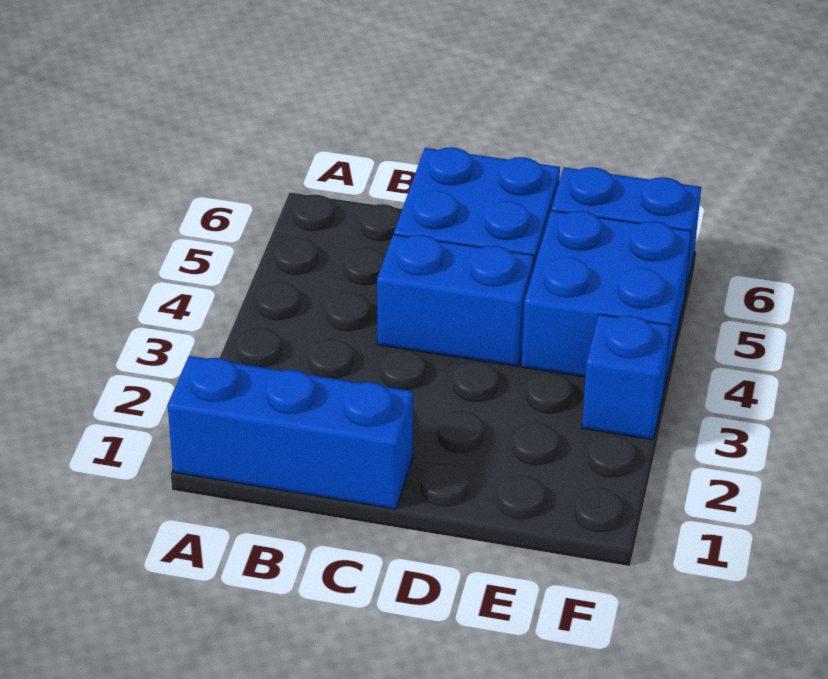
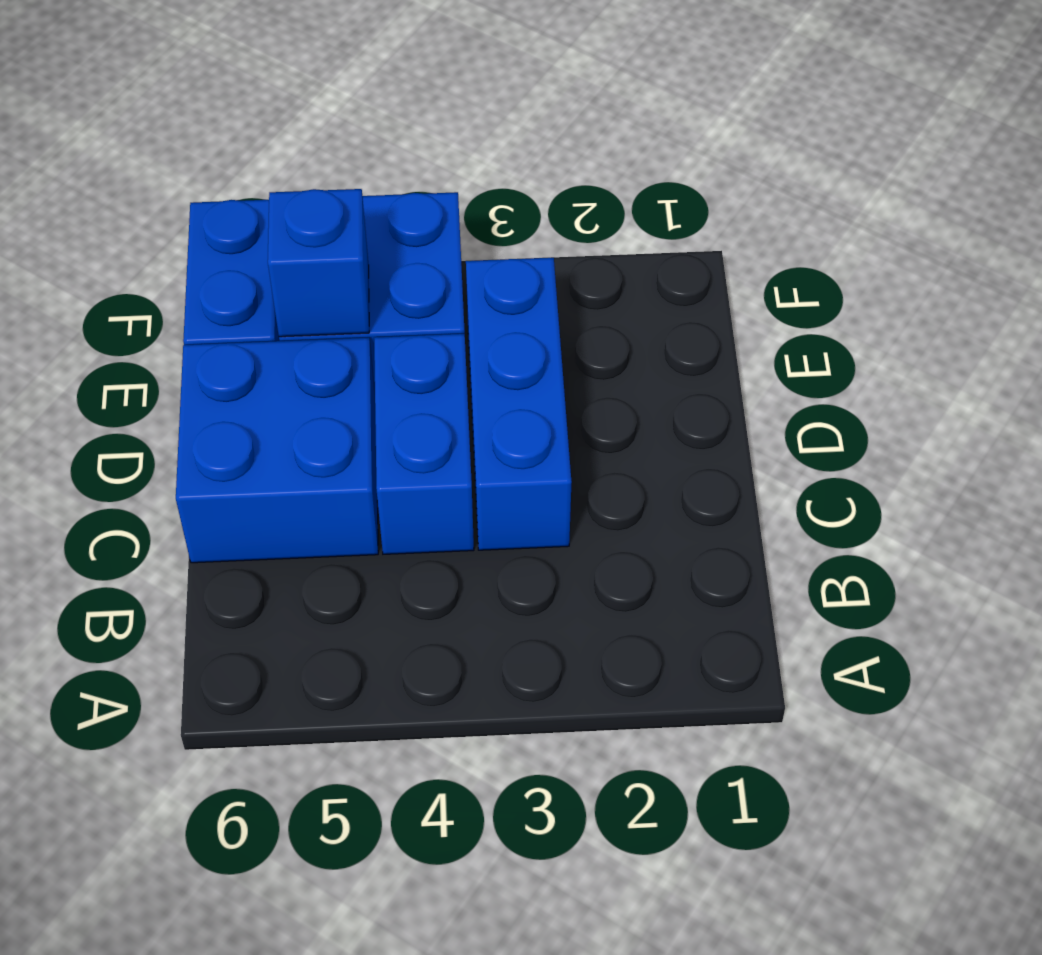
blue 1x3 brick [168,356,413,509] -> blue 1x3 brick moved to [466,258,572,550]
blue 1x1 brick [582,314,671,440] -> blue 1x1 brick moved to [268,189,369,337]

